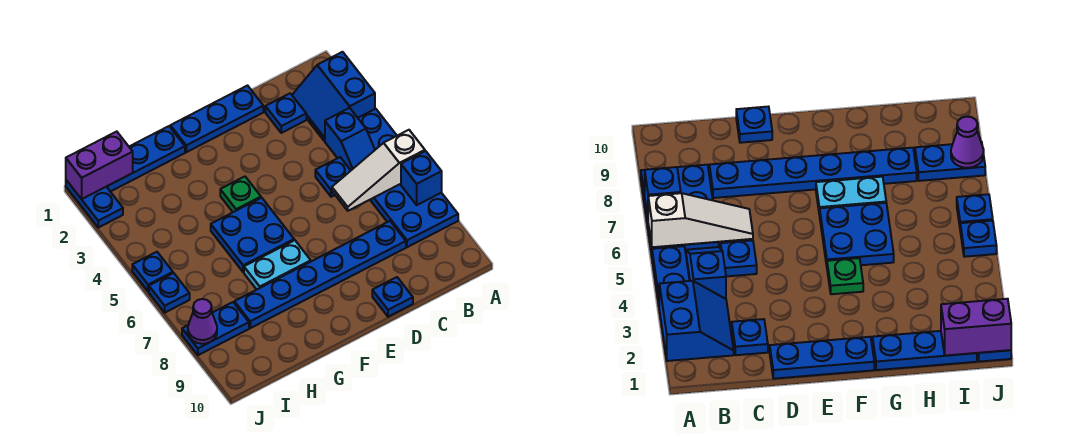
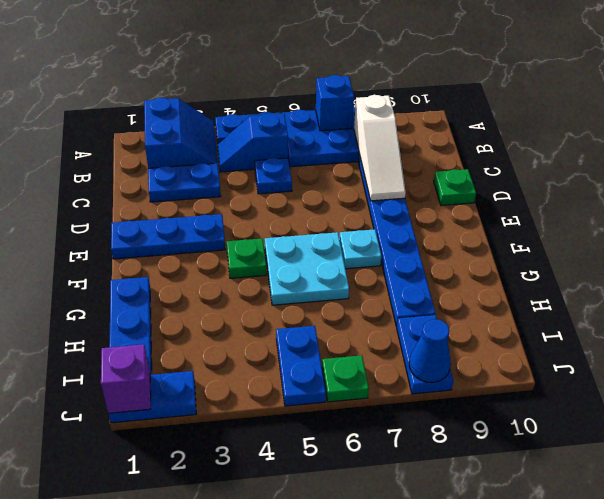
blue 2x2 slope [292,52,375,141] -> blue 2x2 slope turned to [144,98,218,168]
white 1x3 slope [332,130,425,211] -> white 1x3 slope moved to [354,95,406,201]
blue 1x2 slope [325,108,375,170] -> blue 1x2 slope turned to [218,113,288,172]
blue 1x1 plate [265,93,306,133] -> blue 1x2 plate [148,163,221,202]
blue 1x3 plate [170,86,263,152] -> blue 1x3 plate turned to [111,214,225,259]
blue 1x1 plate [372,277,413,317] -> green 1x1 plate [434,169,476,205]
blue 2x2 plate [211,198,294,272] -> cyan 2x2 plate [265,232,349,305]
cyan 1x2 plate [244,240,311,290] -> cyan 1x1 plate [339,229,381,269]
purple 1x2 brick [66,131,133,199] -> purple 1x1 brick [101,344,151,413]
blue 1x1 plate [132,252,173,291] -> blue 1x2 plate [276,326,326,406]
blue 1x1 plate [149,273,190,313] -> green 1x1 plate [322,355,369,402]
purple 1x1 cone [188,299,217,344] -> blue 1x1 cone [409,319,451,382]

